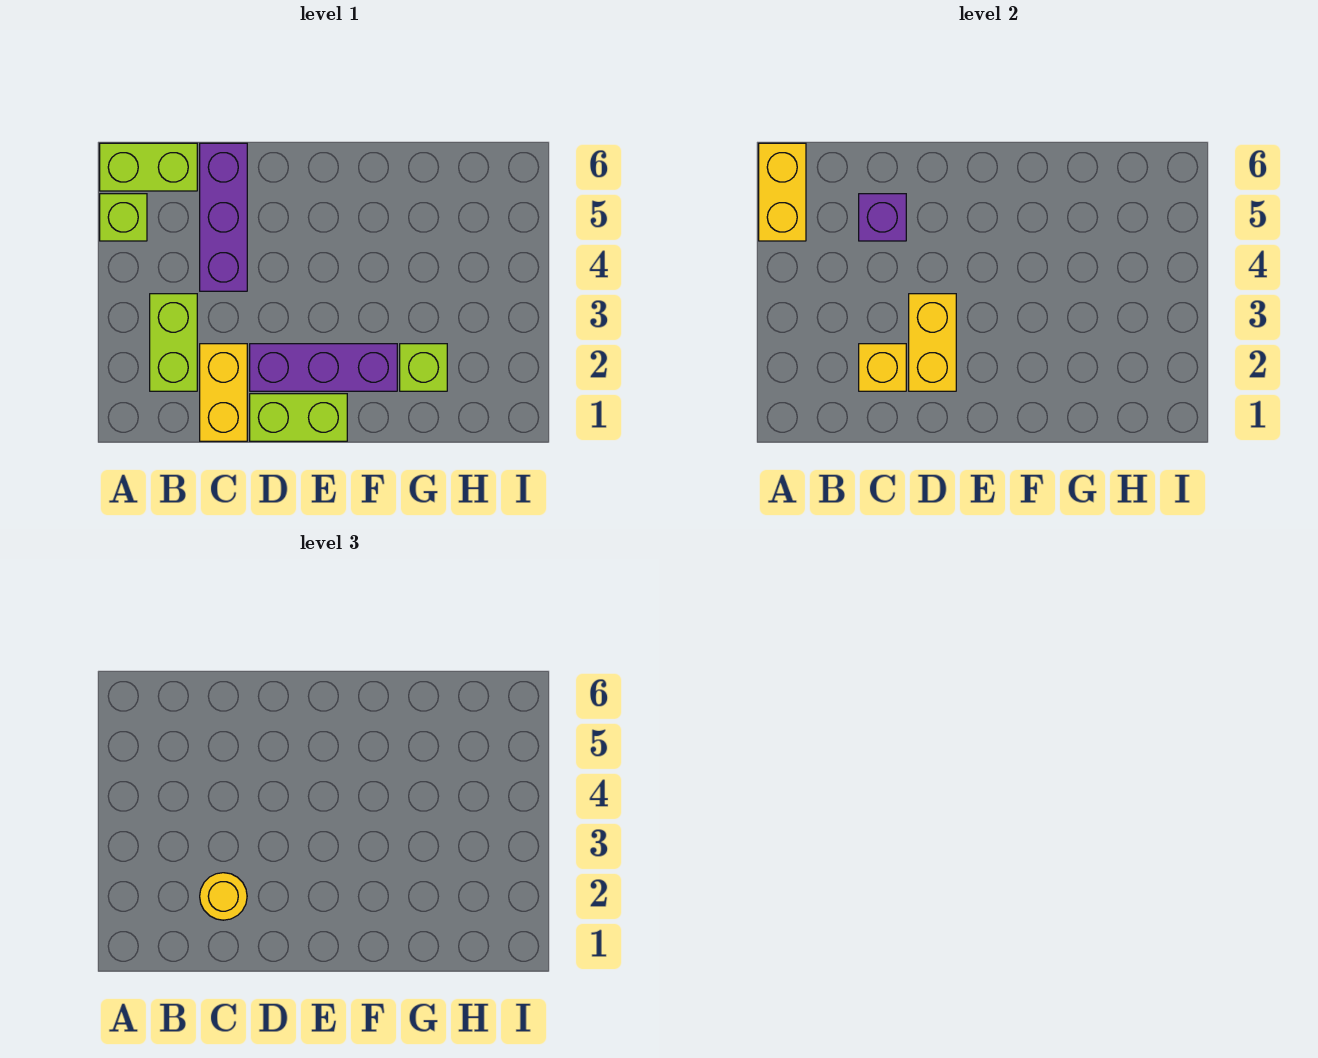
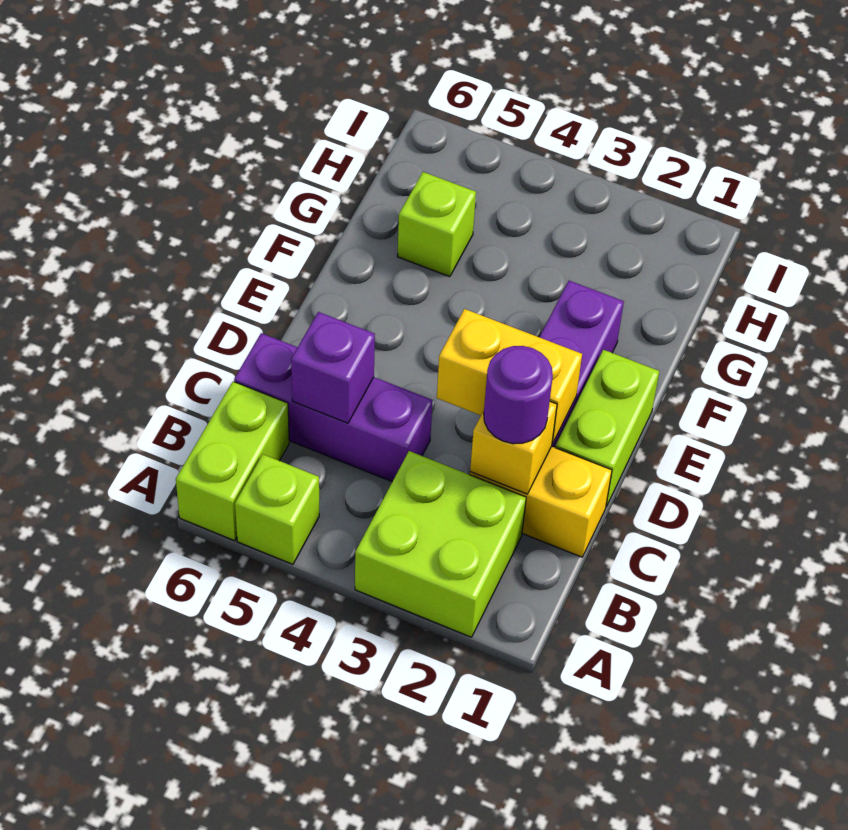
yellow 1x2 brick [759,143,806,241] -> none
lime 1x2 brick [150,294,197,391] -> lime 2x2 brick [355,451,526,637]
yellow 1x1 round brick [200,873,247,920] -> purple 1x1 round brick [484,346,553,444]
lime 1x1 brick [400,344,447,391] -> lime 1x1 brick moved to [397,172,476,277]

